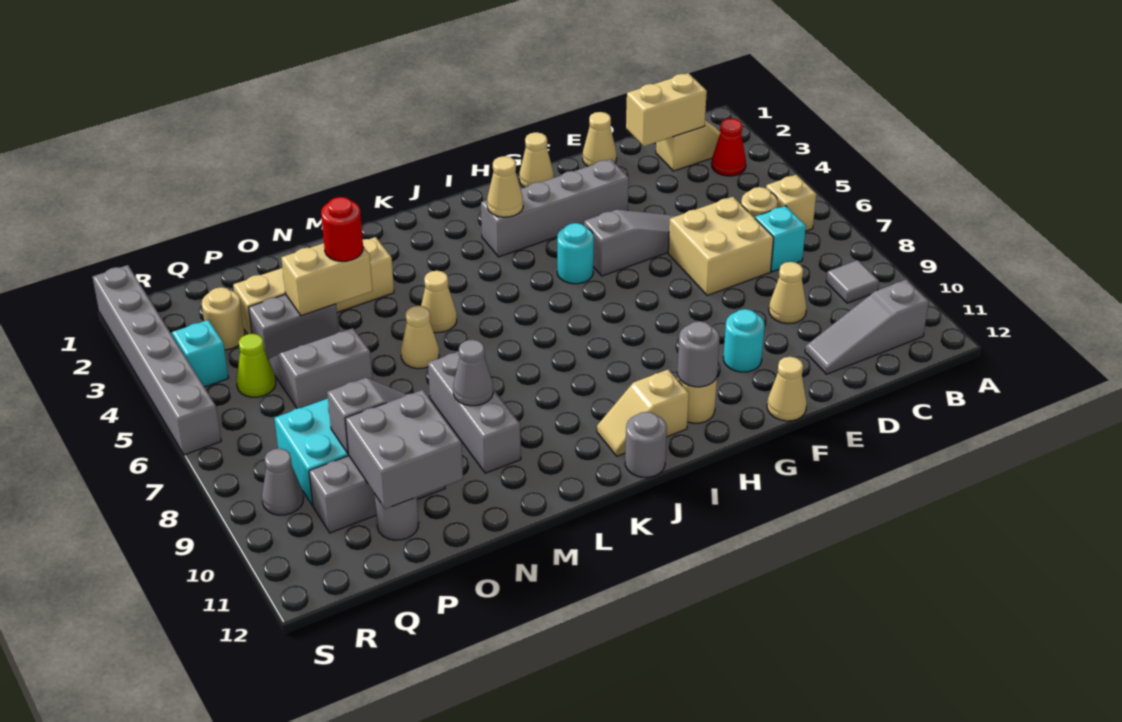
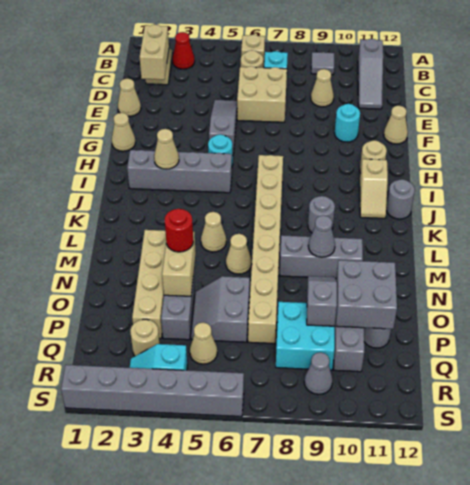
grey 1x4 brick [481,159,629,257] -> grey 1x4 brick turned to [127,150,232,193]
grey 1x1 round brick [677,321,720,387] -> grey 1x1 round brick moved to [308,196,335,233]
none -> tan 1x8 brick [248,155,283,344]
lime 1x1 cone [236,334,276,397] -> tan 1x1 cone [190,323,217,364]

